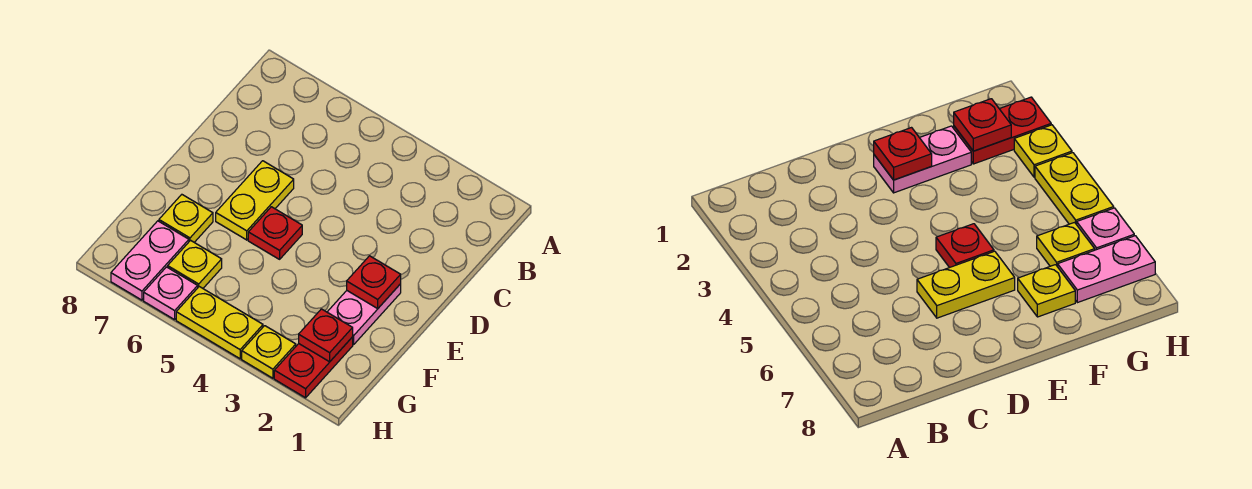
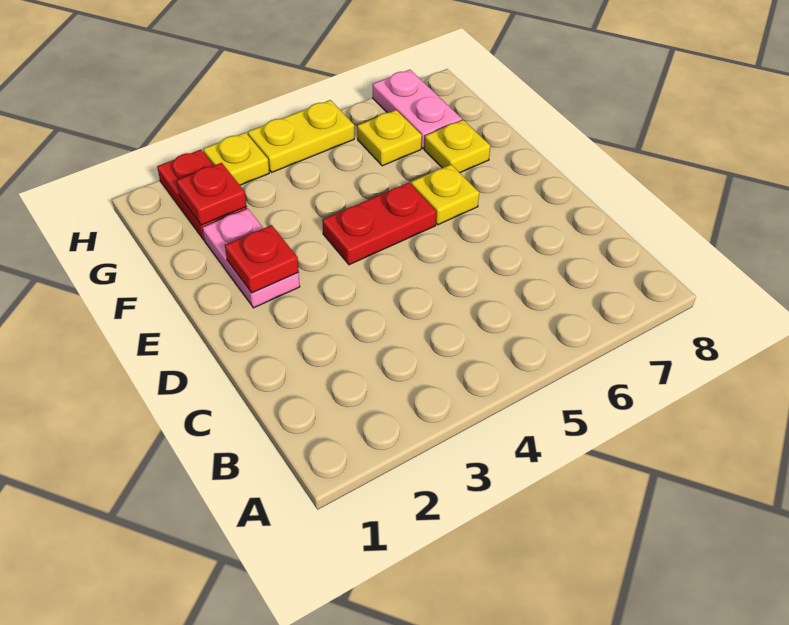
yellow 1x2 plate [216,161,294,240] -> yellow 1x1 plate [411,165,479,225]
red 1x1 plate [248,207,302,259] -> red 1x2 plate [322,183,437,265]
pink 1x1 plate [144,267,198,320] -> none

